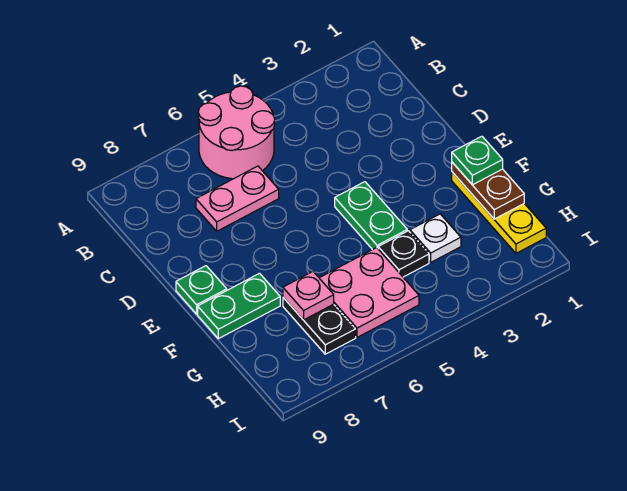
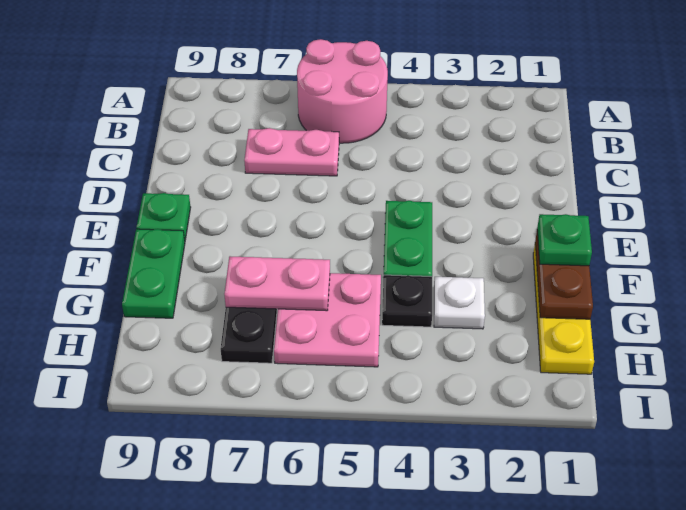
green 1x2 plate [198,273,280,339] -> green 1x2 plate turned to [122,229,185,318]
pink 1x1 plate [283,271,334,320] -> pink 1x2 plate [224,256,330,311]

